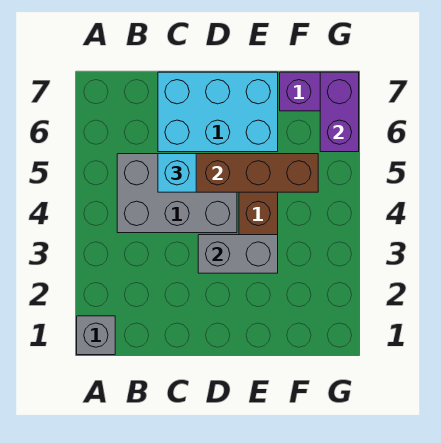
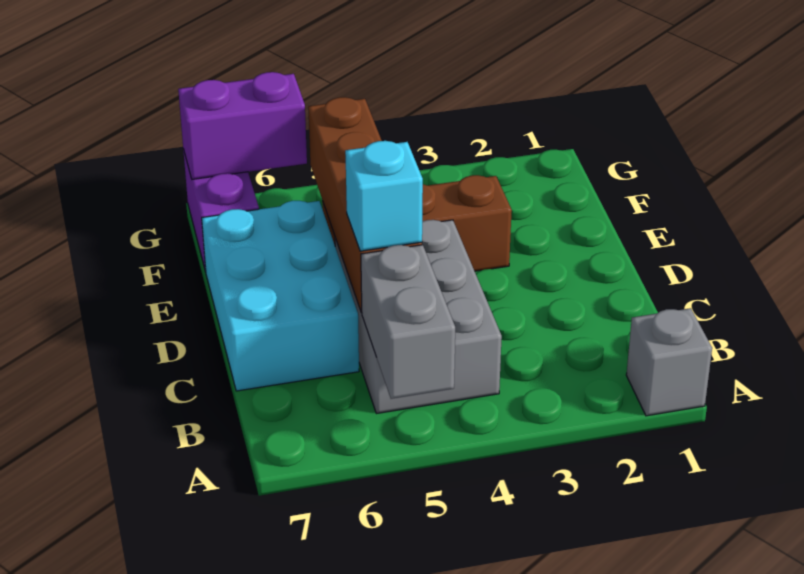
grey 1x2 brick [198,235,278,273] -> grey 1x2 brick moved to [361,245,455,399]

